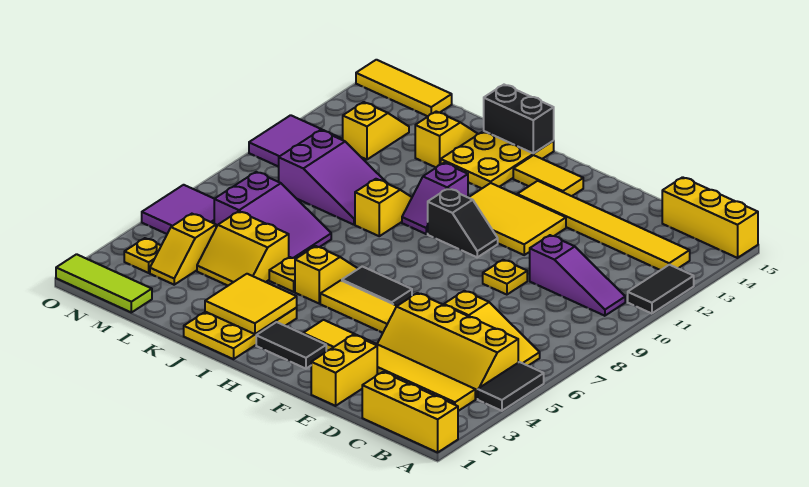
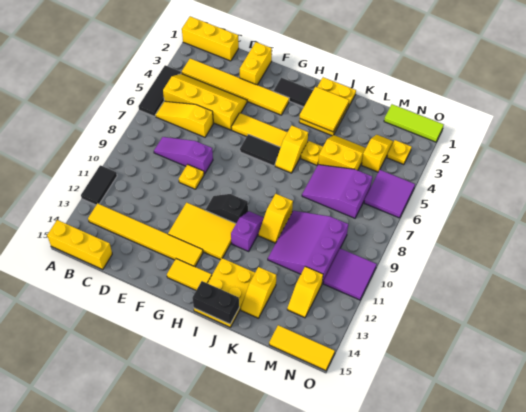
black 1x2 tile [478,362,544,411] -> black 1x3 tile [138,65,181,117]
purple 1x3 slope [530,235,625,316] -> purple 1x3 slope moved to [154,137,213,174]
purple 2x3 slope [279,130,388,225] -> purple 3x3 slope [268,211,348,283]

